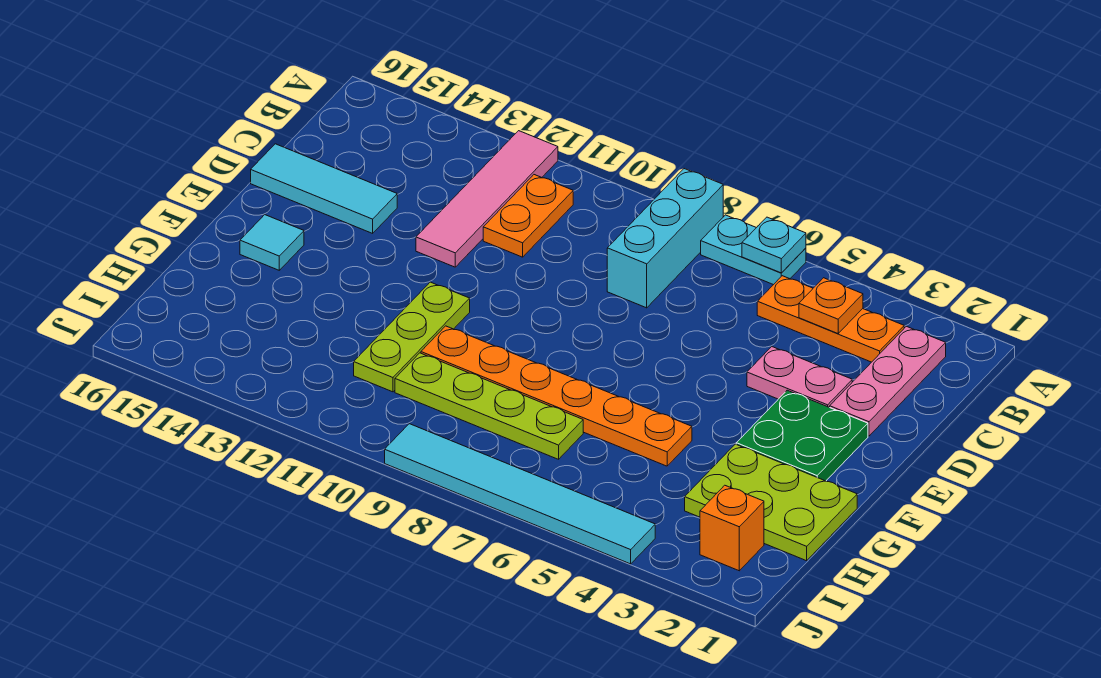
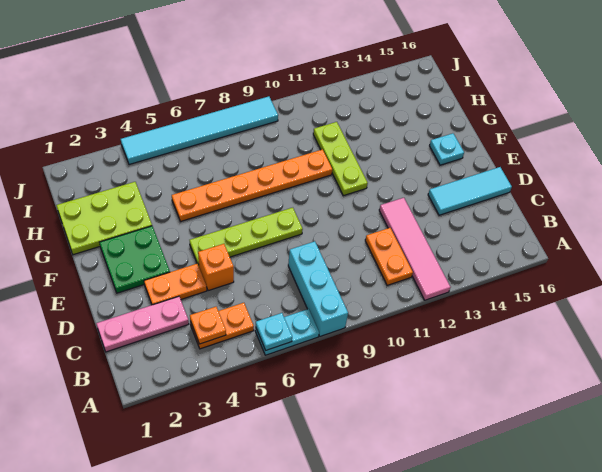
pink 1x3 plate [830,326,946,436] -> pink 1x3 plate turned to [96,296,189,352]
orange 1x3 plate [757,276,904,362] -> orange 1x2 plate [190,303,254,349]
pink 1x2 plate [747,347,852,407] -> orange 1x2 plate [144,264,207,305]
cyan 1x1 tile [240,215,304,270] -> cyan 1x1 plate [430,133,464,165]
lime 1x4 plate [395,353,583,459] -> lime 1x4 plate moved to [190,208,303,266]
orange 1x1 brick [700,485,764,571] -> orange 1x1 brick moved to [198,244,234,291]

